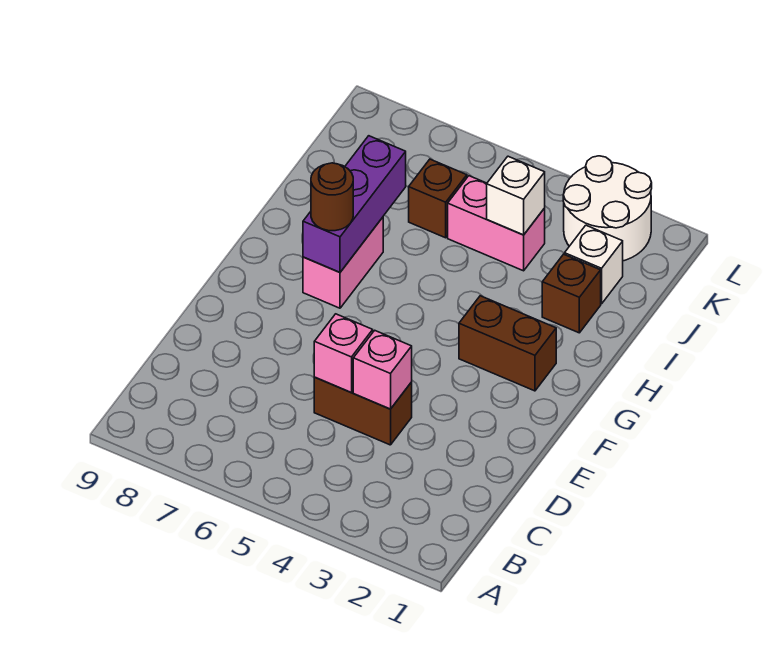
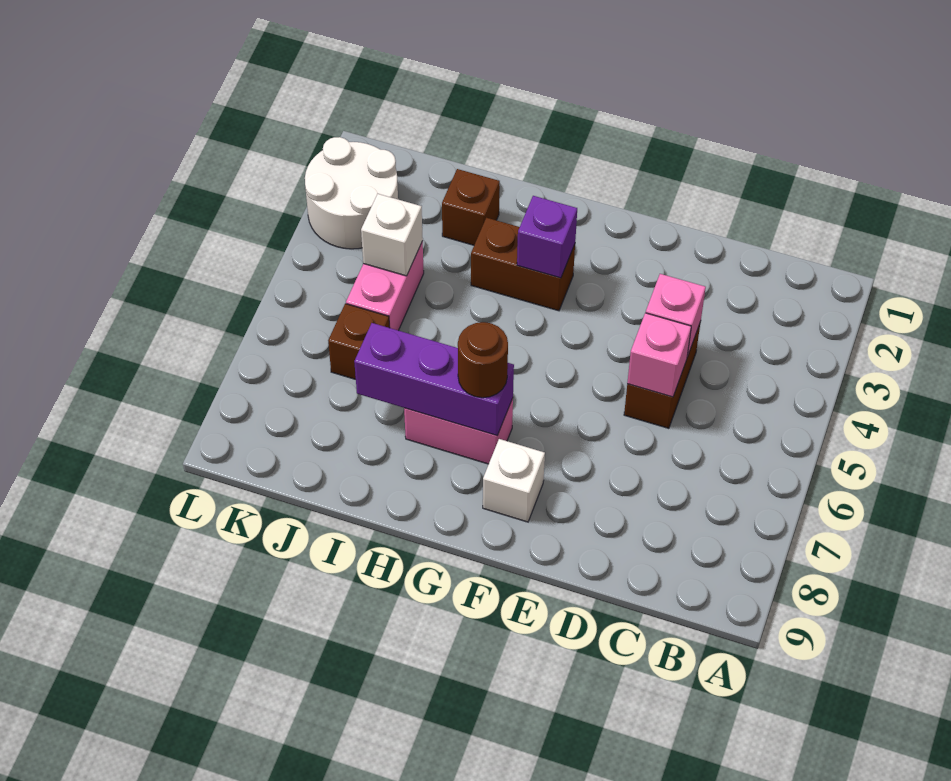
brown 1x2 brick [459,296,556,391] -> brown 1x2 brick turned to [471,218,575,311]
none -> purple 1x1 brick [517,196,577,278]
white 1x1 brick [565,225,623,304] -> white 1x1 brick moved to [483,439,545,522]

